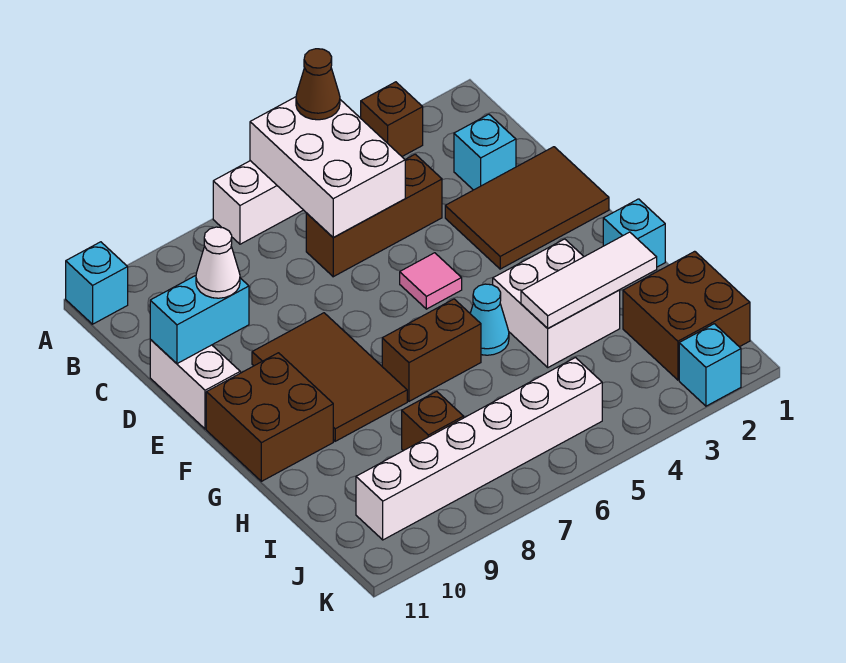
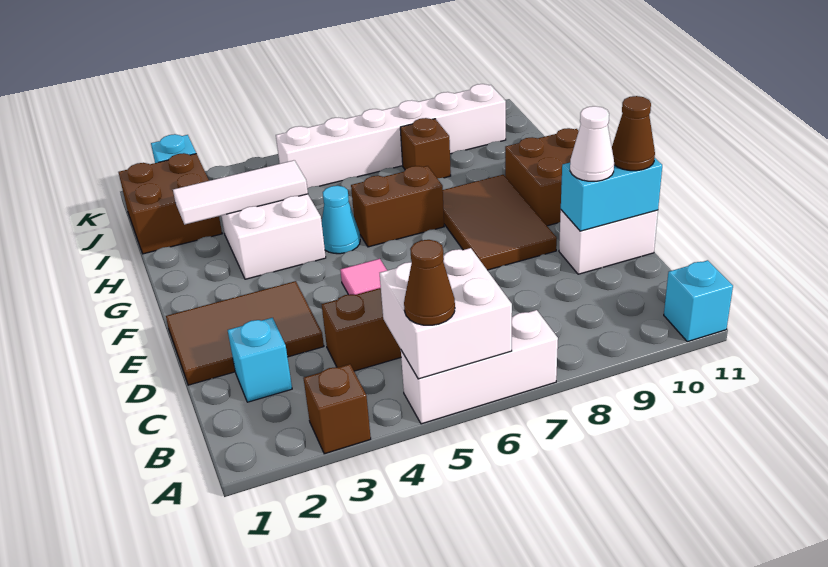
white 2x3 brick [250,97,405,238] -> white 2x2 brick [380,248,512,379]
white 1x2 brick [150,340,240,429] -> white 1x2 brick turned to [559,210,658,274]
none -> brown 1x1 cone [612,96,655,171]
cyan 1x1 brick [603,199,665,267] -> none

